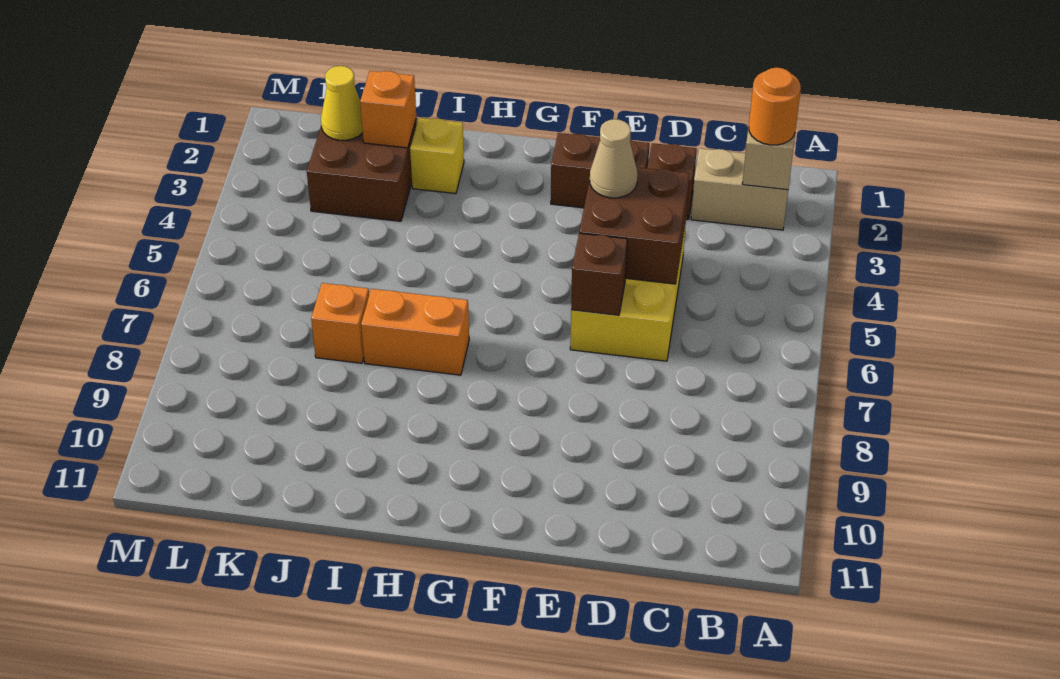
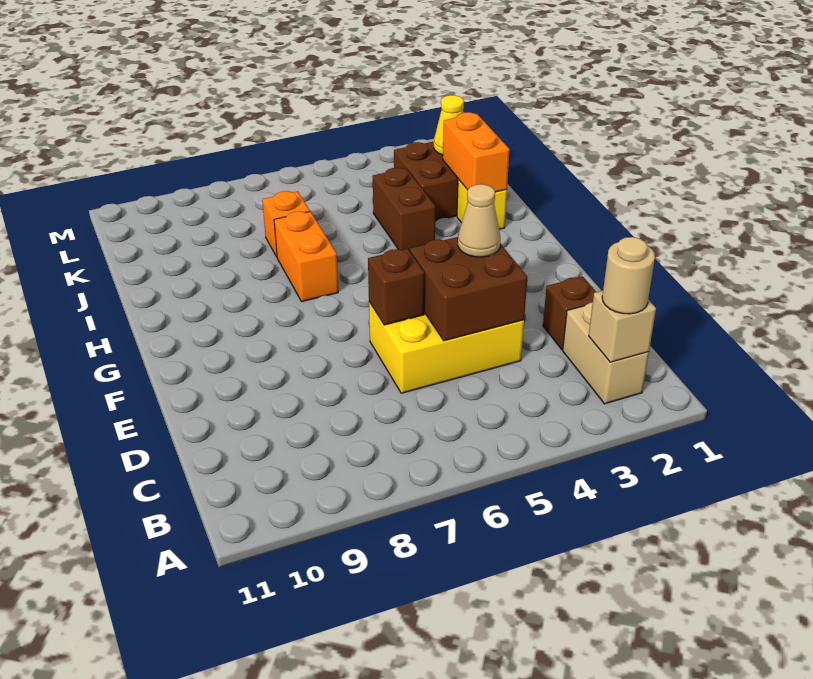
orange 1x1 round brick [749,68,801,145] -> tan 1x1 round brick [602,237,655,314]
brown 1x2 brick [551,133,649,208] -> brown 1x2 brick moved to [373,168,435,251]
orange 1x1 brick [360,71,416,148] -> orange 1x2 brick [443,112,510,192]

